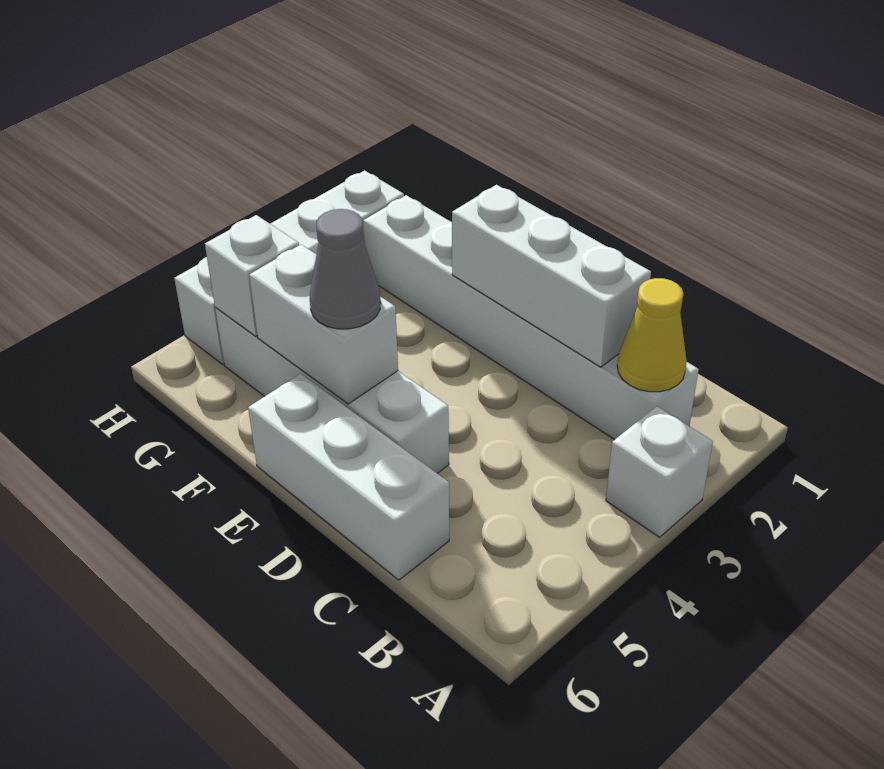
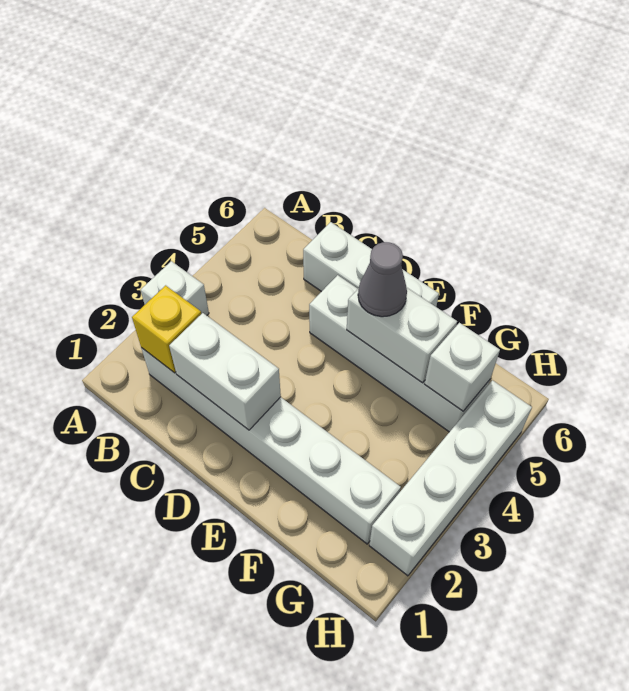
yellow 1x1 cone [617,278,687,392] -> yellow 1x1 brick [132,285,201,373]
white 1x3 brick [452,185,651,367] -> white 1x2 brick [169,313,281,430]

